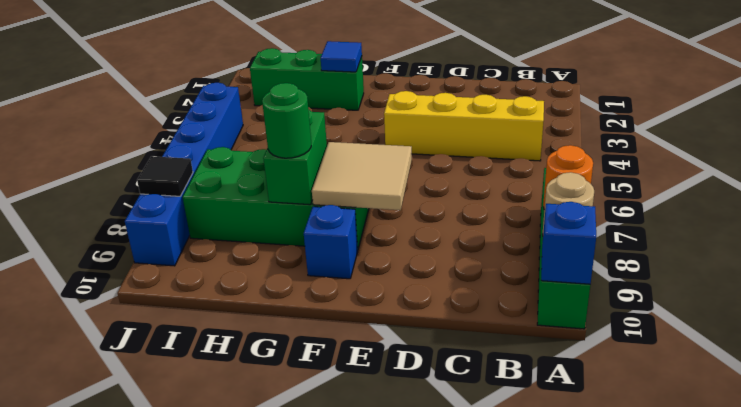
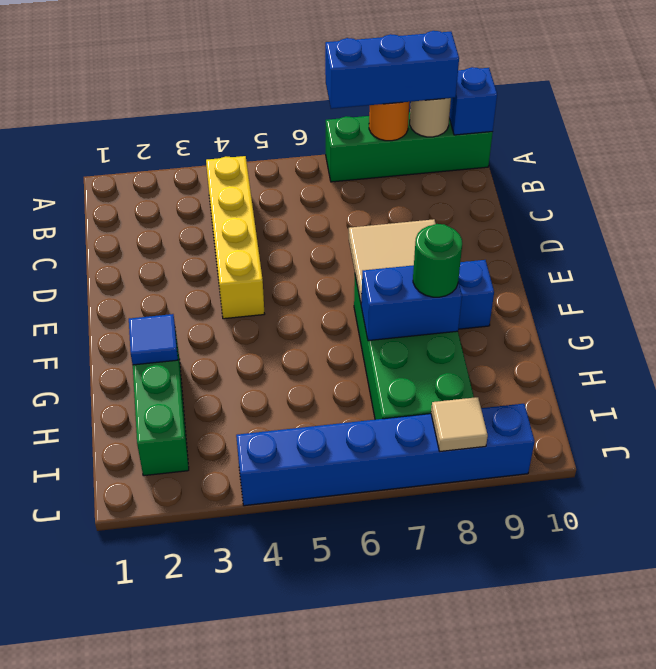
none -> blue 1x3 brick [325,31,459,109]
green 1x2 brick [263,109,327,205] -> blue 1x2 brick [361,265,462,341]
black 1x1 tile [137,156,193,196] -> tan 1x1 tile [431,397,488,452]

